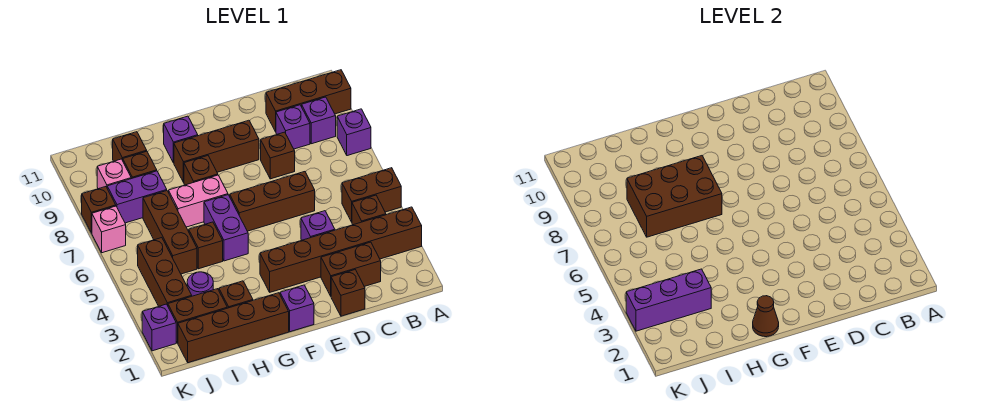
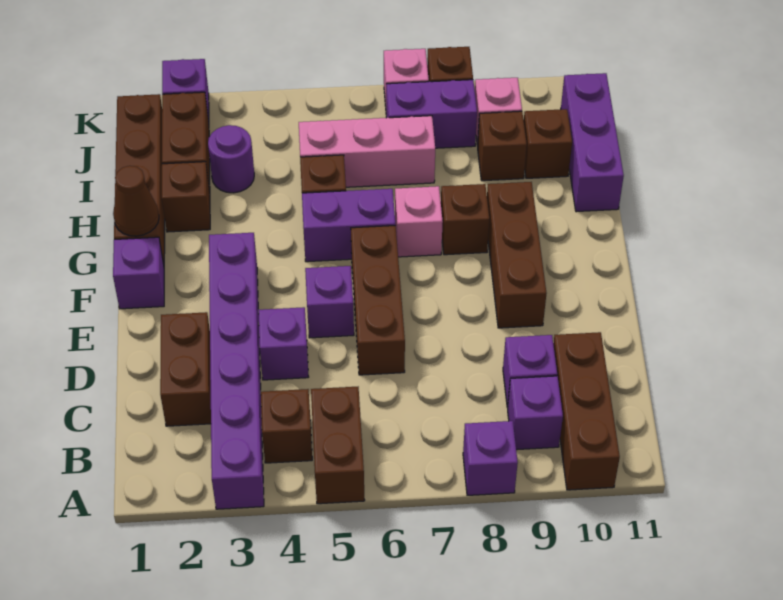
brown 1x6 brick [260,207,422,292] -> purple 1x6 brick [209,233,264,509]
brown 1x1 brick [331,270,365,316] -> none
brown 1x1 brick [261,132,295,179] -> none
pink 1x2 brick [169,175,228,227] -> pink 1x1 brick [395,186,443,257]
brown 2x3 brick [627,156,722,237] -> none
purple 1x1 brick [164,116,198,163] -> purple 1x1 brick moved to [305,266,354,338]
purple 1x3 brick [626,269,711,331] -> purple 1x3 brick moved to [561,73,624,212]
brown 1x3 brick [143,191,197,274] -> pink 1x3 brick [299,116,435,187]
purple 1x2 brick [107,171,167,223] -> purple 1x2 brick turned to [386,80,477,148]
brown 1x3 brick [138,238,192,306] -> none

